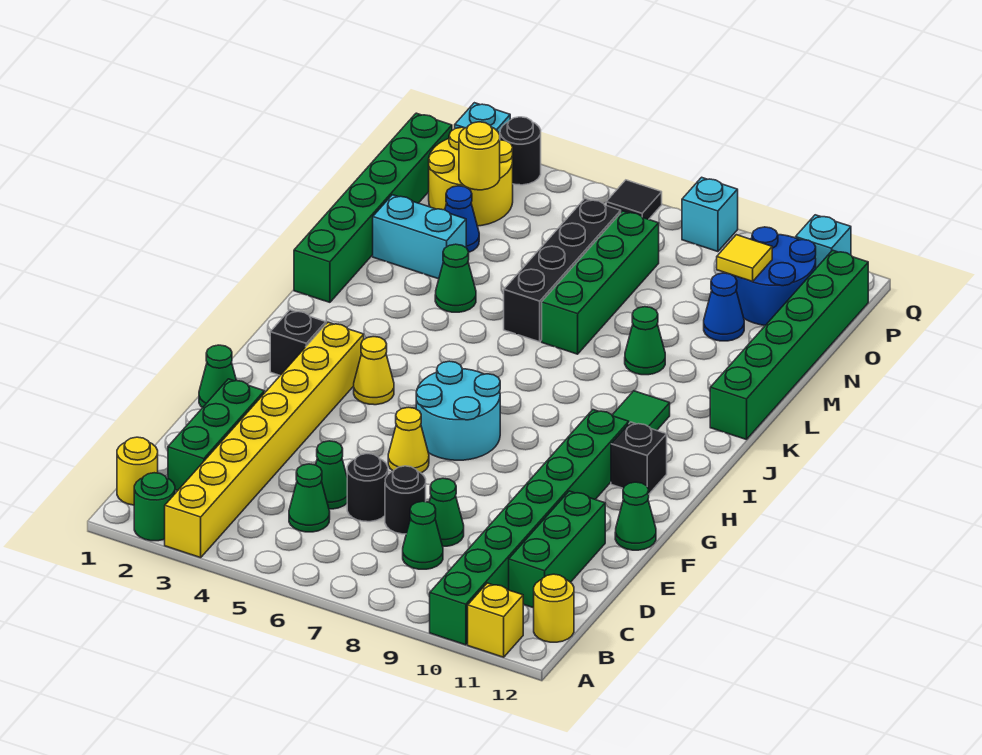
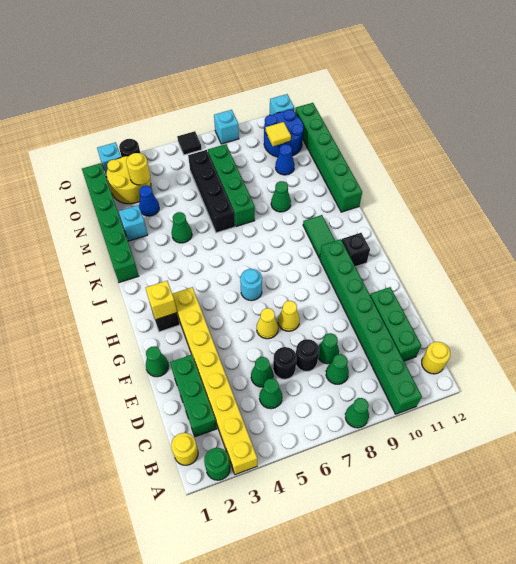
yellow 1x1 brick [468,583,523,657] -> yellow 1x1 brick moved to [146,281,177,320]
green 1x1 cone [615,482,656,550] -> green 1x1 cone moved to [345,398,369,428]
cyan 2x2 round brick [416,361,500,460] -> cyan 1x1 round brick [240,269,262,301]
yellow 1x1 cone [354,337,394,405] -> yellow 1x1 cone moved to [278,301,300,331]
cyan 1x2 brick [373,195,466,279] -> cyan 1x1 brick [119,205,148,241]

